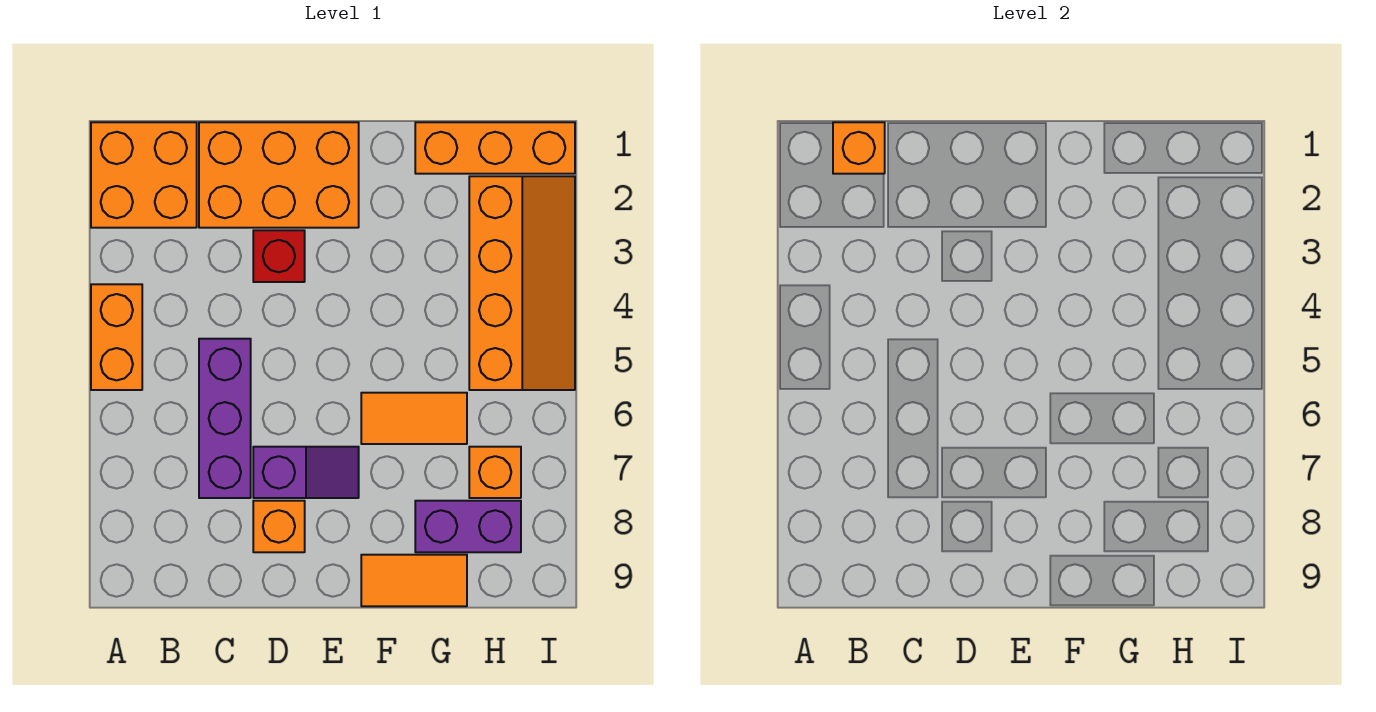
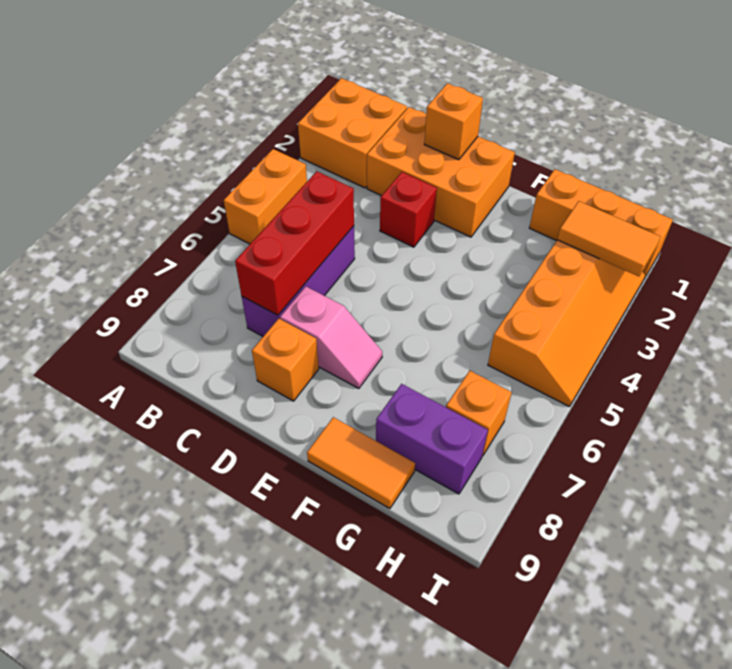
orange 1x1 brick [833,122,885,174] -> orange 1x1 brick moved to [424,83,483,160]
none -> red 1x3 brick [235,171,354,315]
purple 1x2 slope [253,447,359,498] -> pink 1x2 slope [280,286,382,389]
orange 1x2 tile [361,393,467,444] -> orange 1x2 tile moved to [557,201,660,276]

